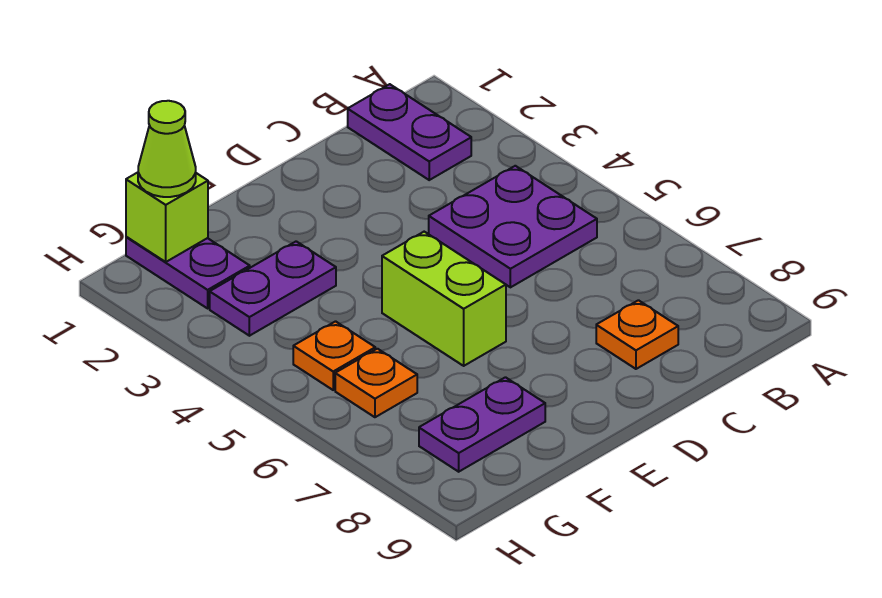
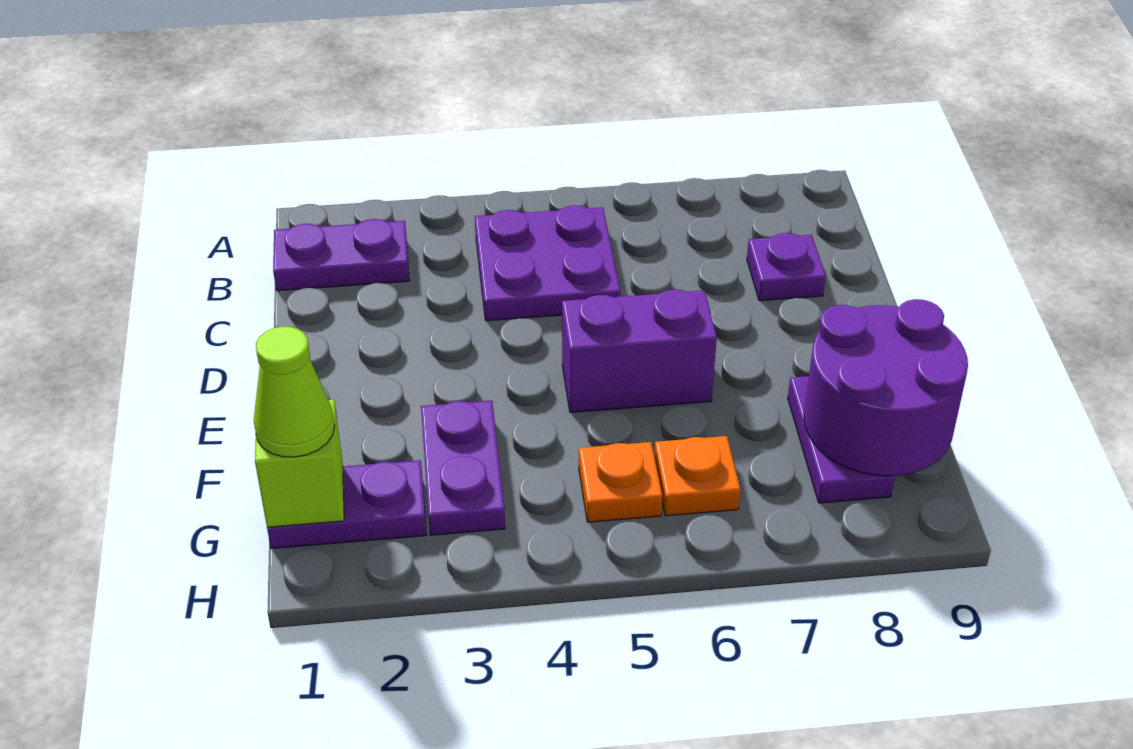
orange 1x1 plate [596,300,678,369] -> purple 1x1 plate [747,233,826,301]
lime 1x2 brick [382,232,506,366] -> purple 1x2 brick [562,289,717,412]
none -> purple 2x2 round brick [804,299,968,476]

